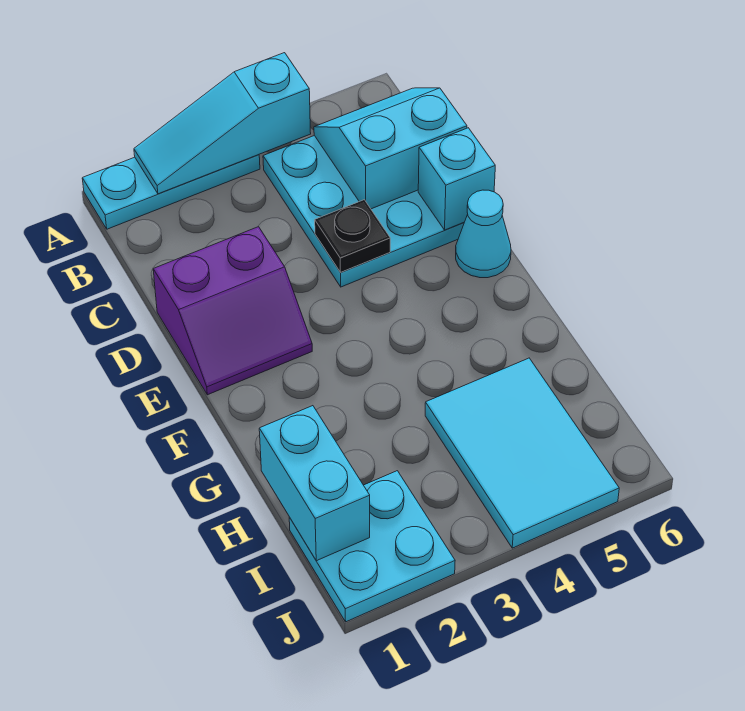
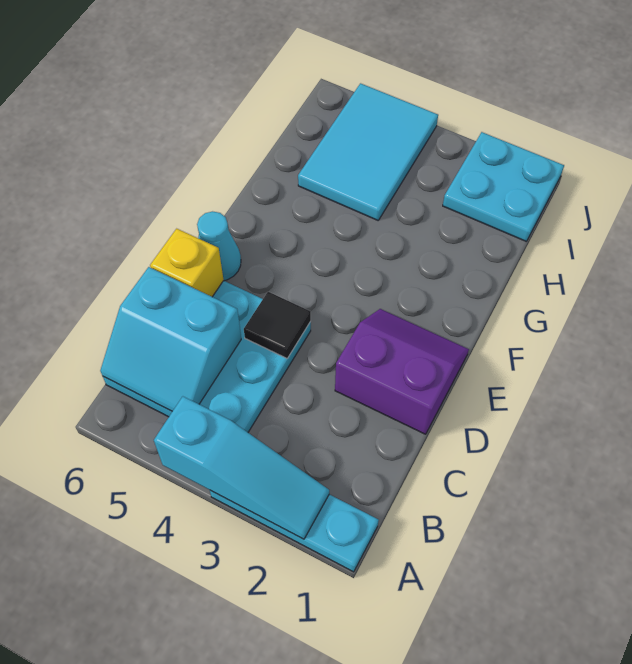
black 1x1 plate [315,200,390,272] -> black 1x1 tile [244,292,311,358]
cyan 1x1 brick [418,128,495,230] -> yellow 1x1 brick [150,229,224,297]
cyan 1x2 brick [259,406,370,561] -> none

